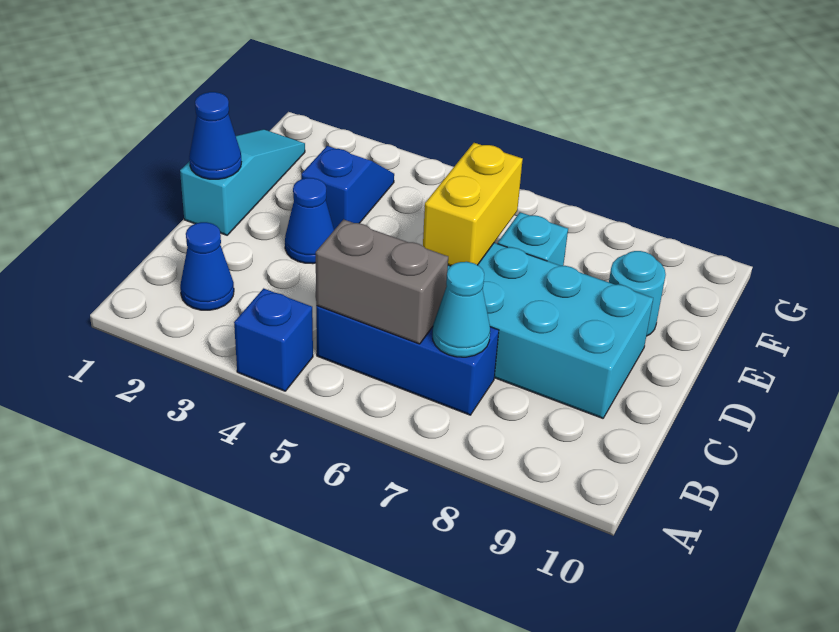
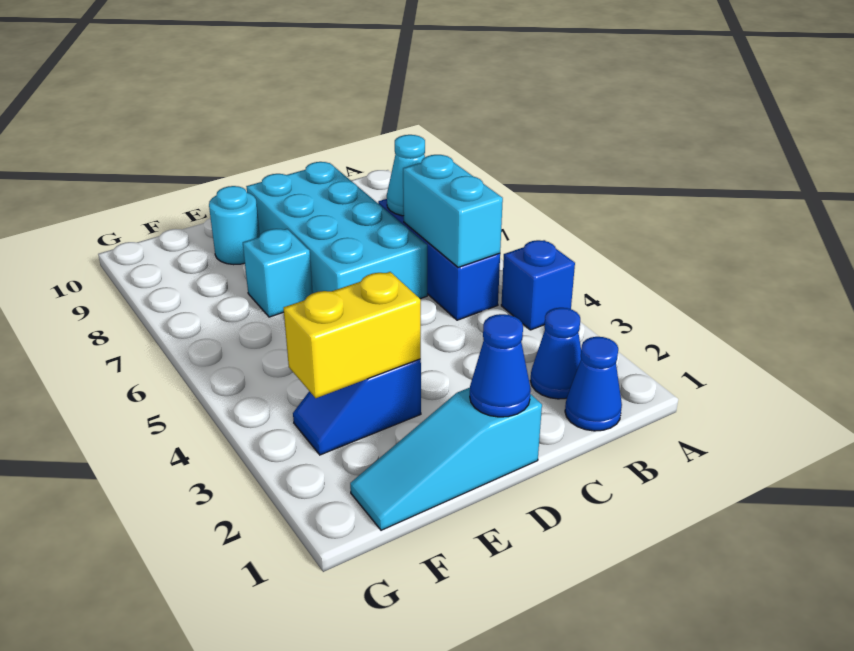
grey 1x2 brick [316,219,448,344] -> cyan 1x2 brick [403,155,503,267]
blue 1x1 cone [285,178,334,264] -> blue 1x1 cone moved to [565,337,622,431]
yellow 1x2 brick [423,143,523,266] -> yellow 1x2 brick moved to [283,272,421,398]

